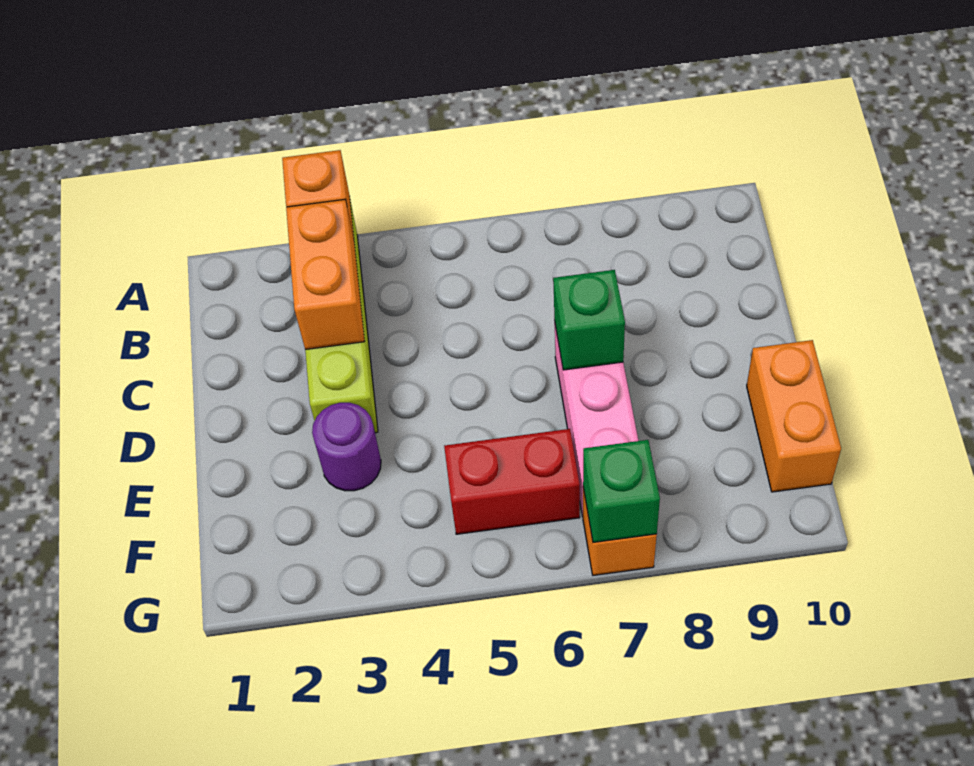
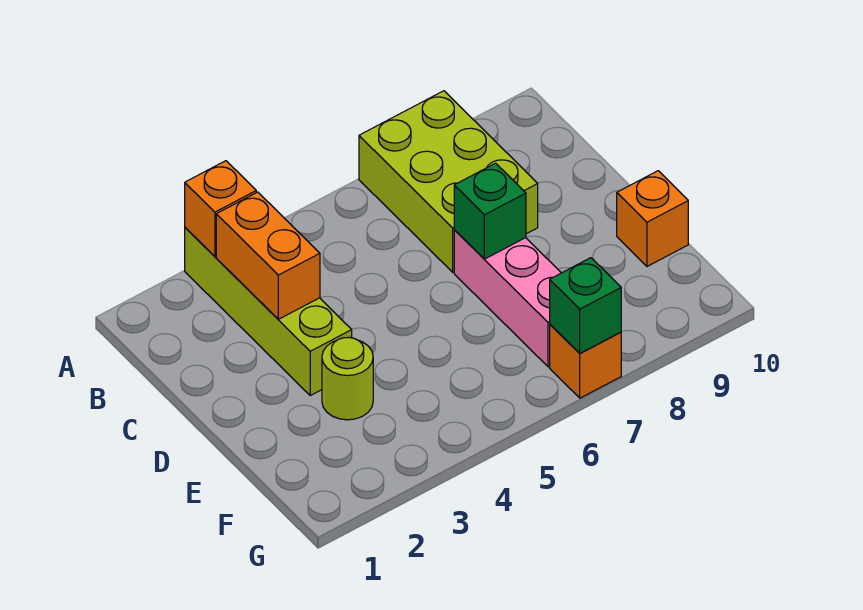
none -> lime 2x3 brick [359,91,538,272]
purple 1x1 round brick [312,403,381,491] -> lime 1x1 round brick [322,337,373,420]
orange 1x2 brick [747,340,841,492] -> orange 1x1 brick [617,171,688,266]
red 1x2 brick [444,429,580,534] -> none

